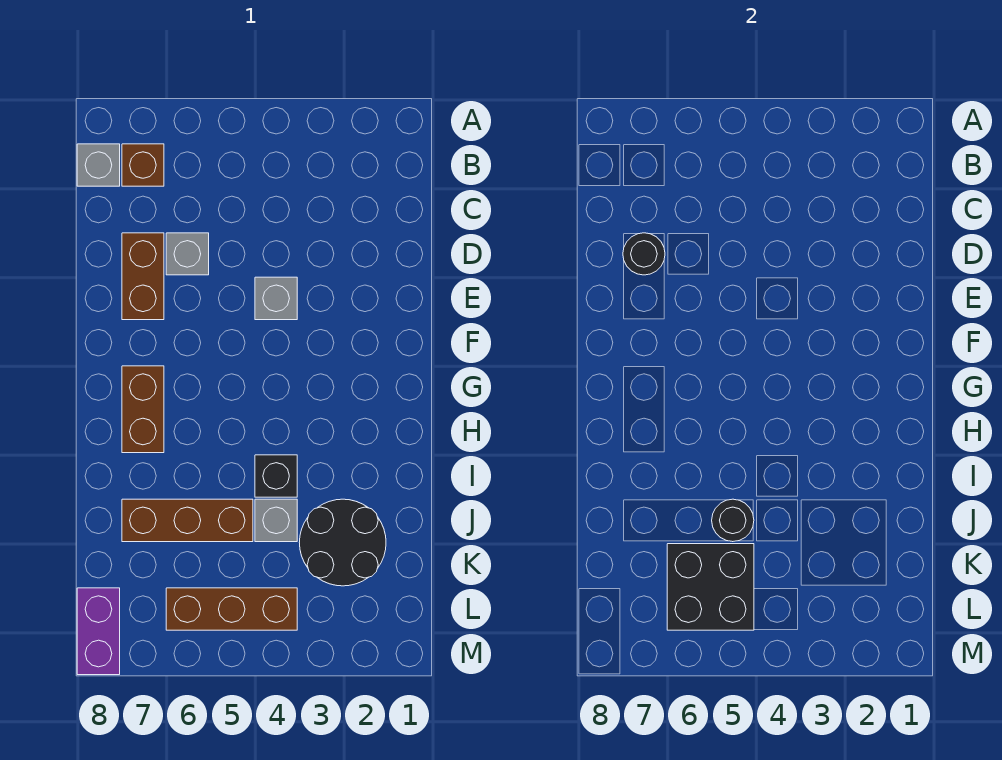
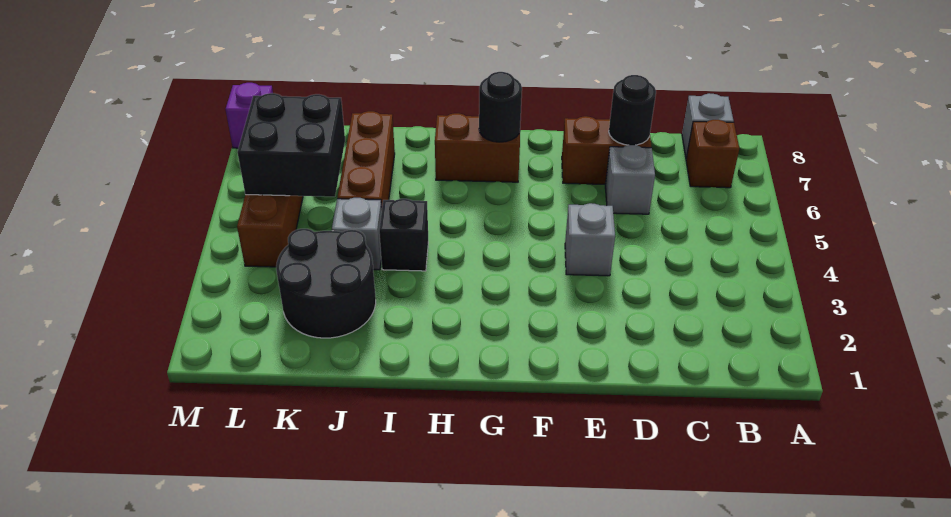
black 1x1 round brick [712,499,754,542] -> black 1x1 round brick moved to [479,72,522,142]
purple 1x2 brick [77,588,120,675] -> purple 1x1 brick [226,83,273,148]

